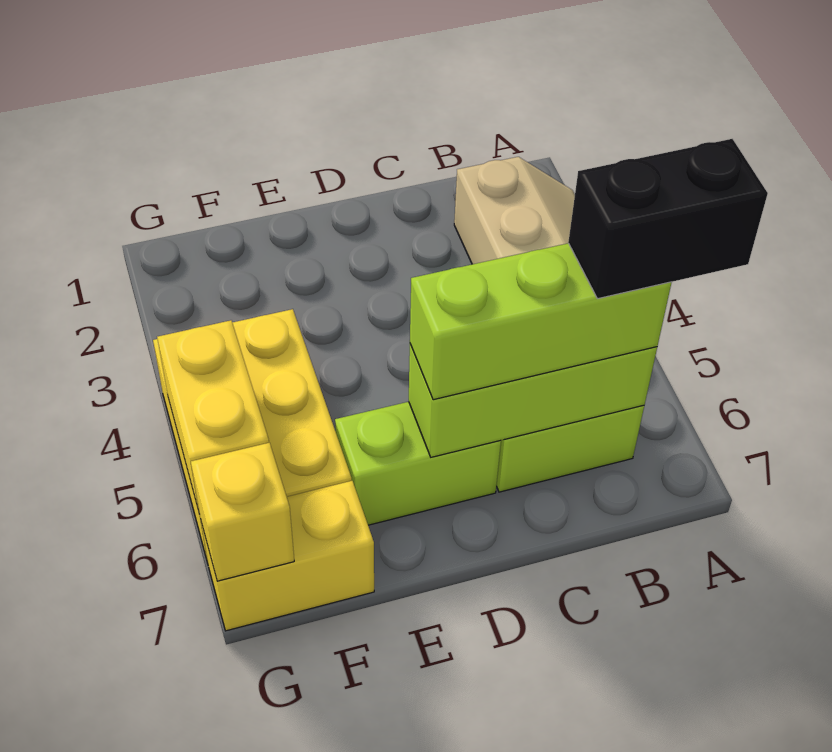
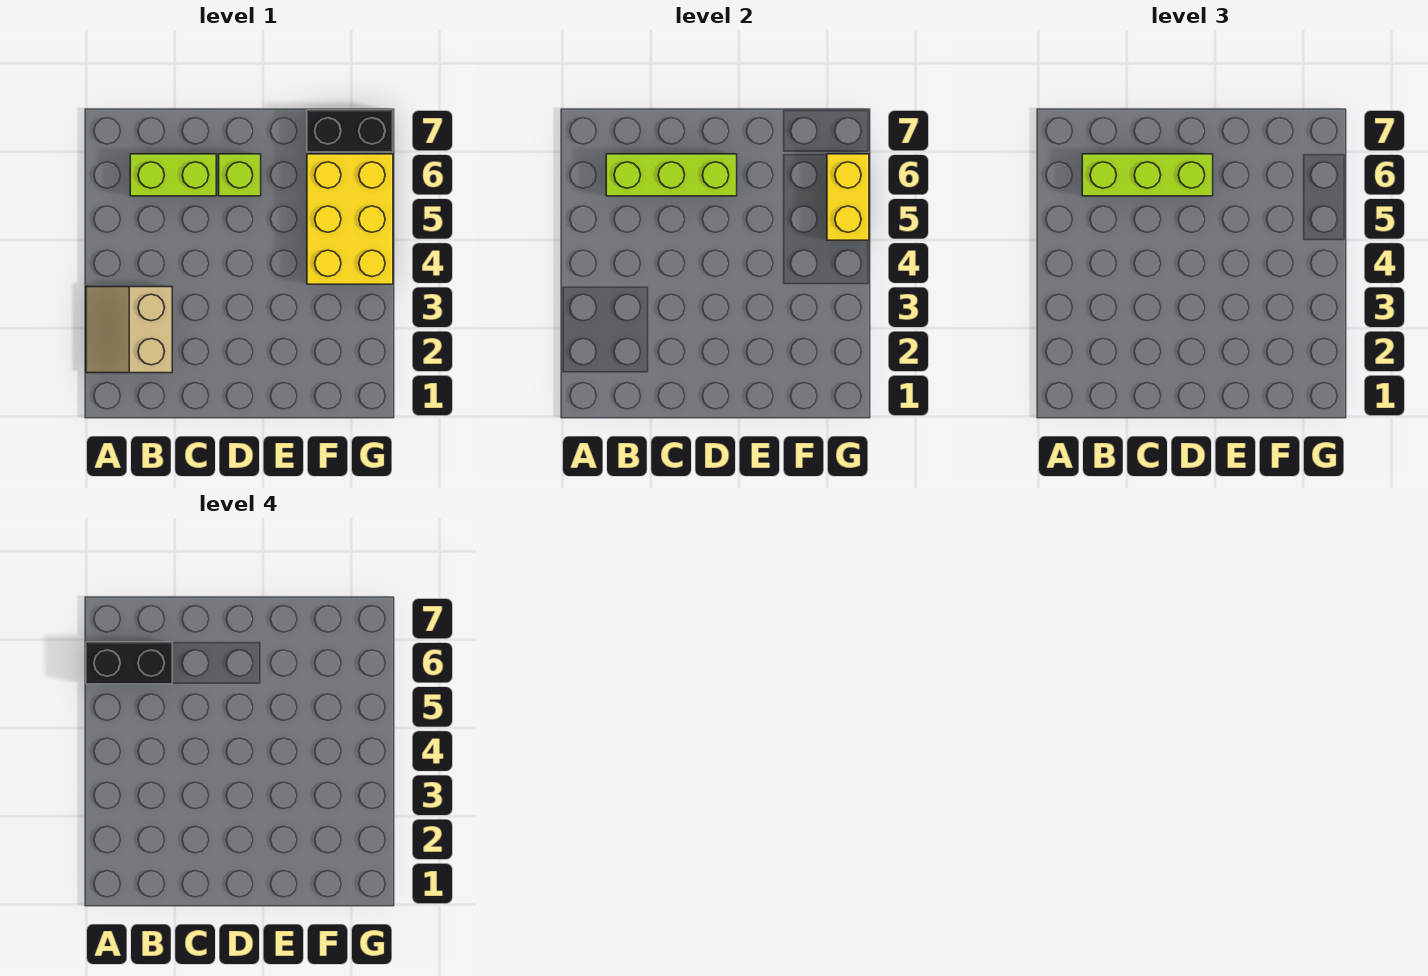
lime 1x2 brick [335,402,501,525] -> lime 1x1 brick [219,154,261,196]
yellow 1x2 brick [201,481,374,631] -> black 1x2 brick [307,110,393,152]
yellow 1x1 brick [191,443,294,581] -> none

